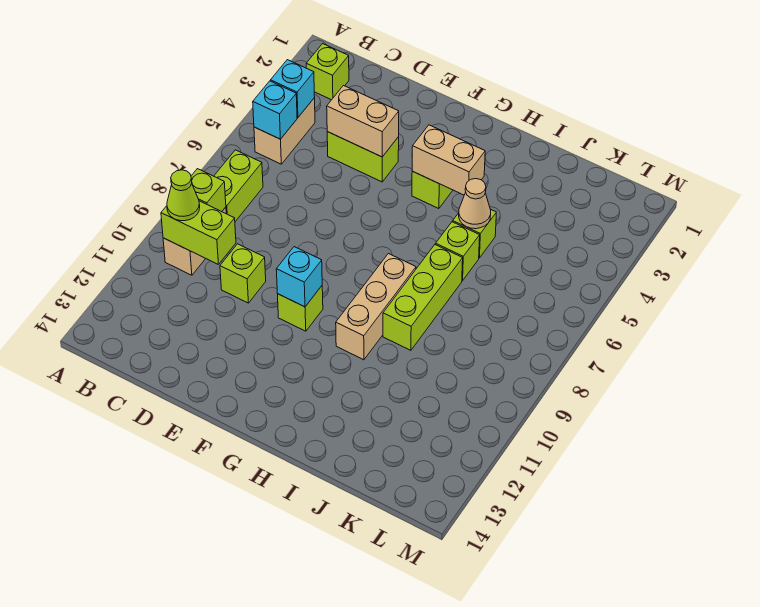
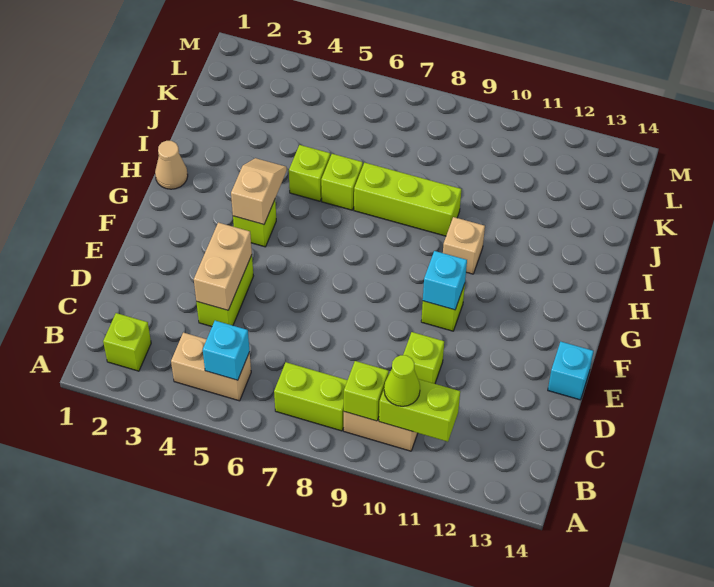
cyan 1x1 brick [271,60,315,117] -> cyan 1x1 brick moved to [548,342,594,400]
lime 1x2 brick [161,201,236,265] -> lime 1x2 brick turned to [379,379,460,442]
tan 1x2 brick [412,125,485,195] -> tan 1x2 slope [231,158,287,224]
tan 1x3 brick [336,254,416,360] -> tan 1x1 brick [443,217,485,274]
tan 1x1 cone [459,179,491,229] -> tan 1x1 cone moved to [155,141,188,189]

